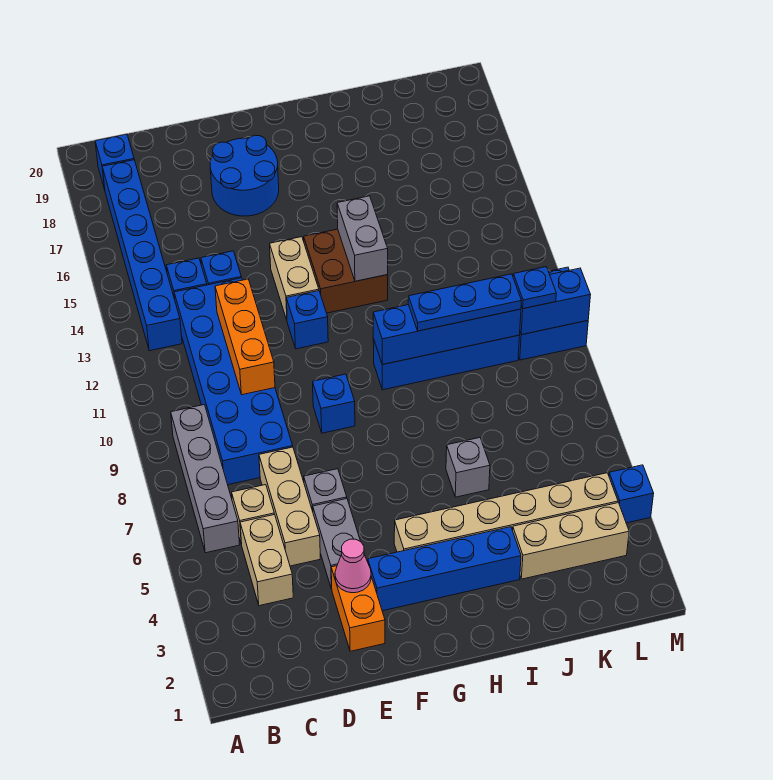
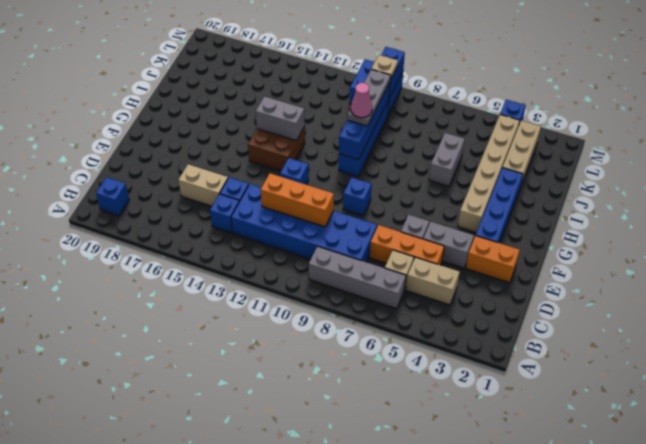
blue 1x6 brick [102,160,182,351] -> none
tan 1x3 brick [259,447,320,566] -> orange 1x3 brick [370,225,444,265]
pink 1x1 cone [335,539,371,593] -> pink 1x1 cone moved to [351,83,372,118]
blue 2x2 round brick [210,135,279,216] -> none
tan 1x2 brick [270,237,319,320] -> tan 1x2 brick moved to [178,164,228,206]
grey 1x1 brick [446,438,490,497] -> grey 1x2 brick [429,133,465,186]
blue 1x3 plate [408,274,521,331] -> grey 1x3 plate [347,69,391,126]
blue 1x1 plate [513,267,556,309] -> tan 1x1 plate [372,55,398,80]

